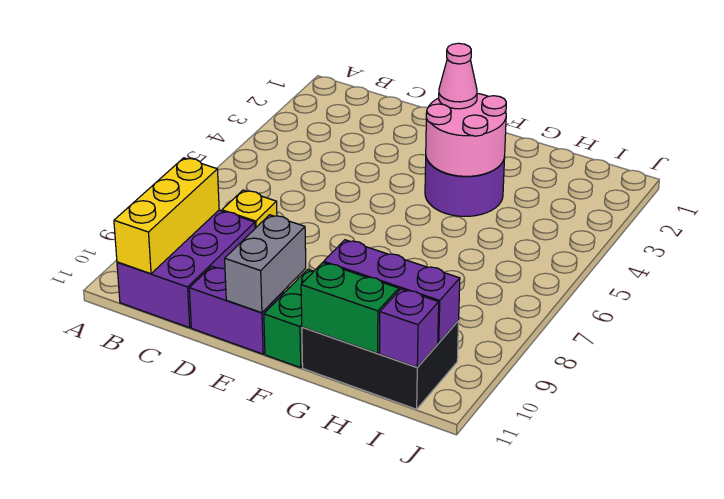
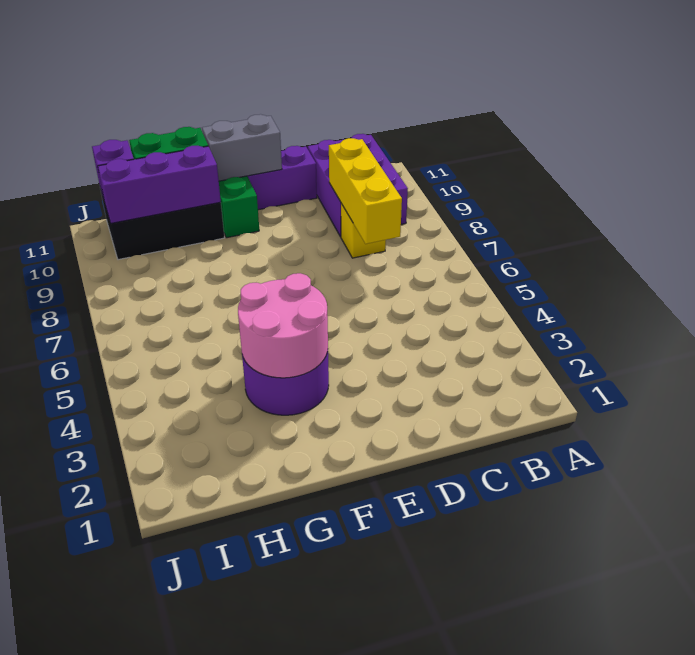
yellow 1x3 brick [114,158,219,274] -> yellow 1x3 brick moved to [329,138,402,244]
grey 1x2 brick [225,215,306,313] -> grey 1x2 brick turned to [202,114,282,181]
pink 1x1 cone [439,43,477,109] -> none

